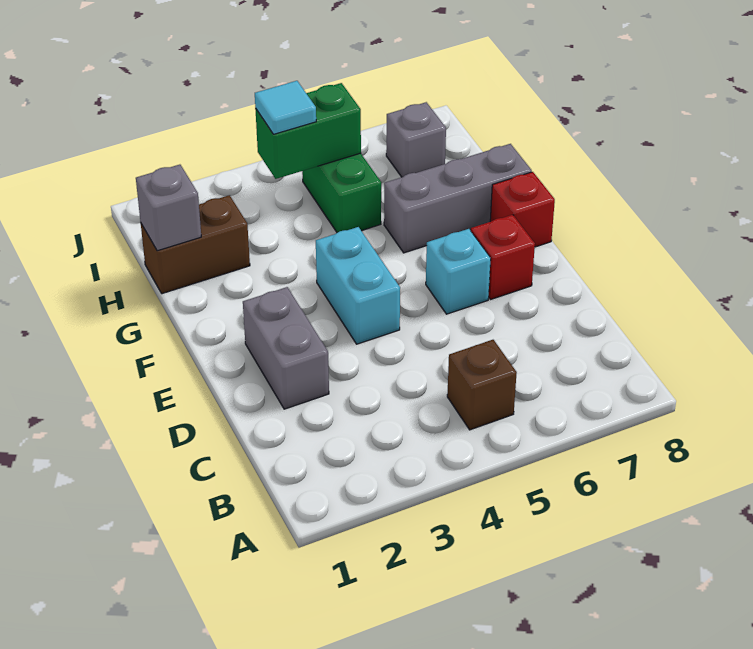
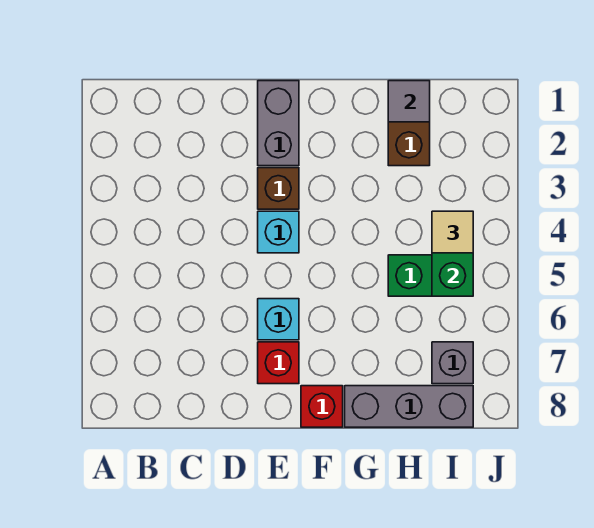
brown 1x1 brick [447,340,517,430] -> brown 1x1 brick moved to [258,168,299,209]
grey 1x2 brick [243,287,329,409] -> grey 1x2 brick turned to [258,81,299,166]
cyan 1x2 brick [316,227,400,344] -> cyan 1x1 brick [258,211,299,253]
grey 1x3 brick [384,144,532,253] -> grey 1x3 brick turned to [345,386,473,427]
grey 1x1 brick [136,165,201,251] -> grey 1x1 tile [388,81,430,122]
cyan 1x1 tile [255,81,316,134] -> tan 1x1 tile [432,211,473,253]

